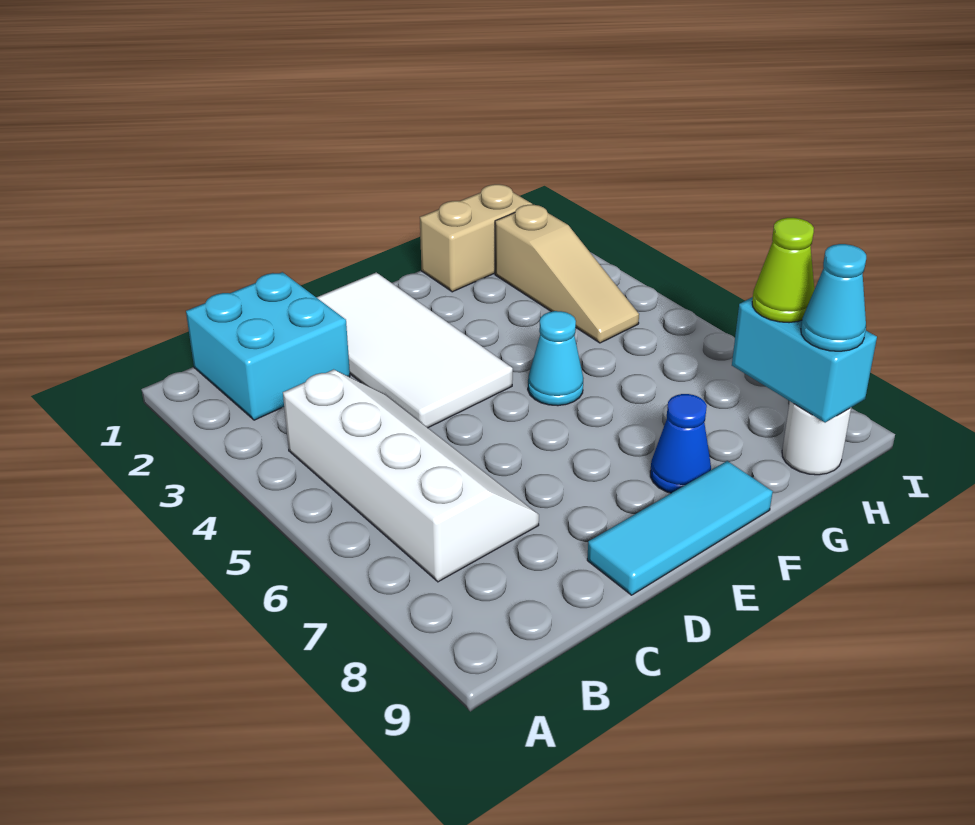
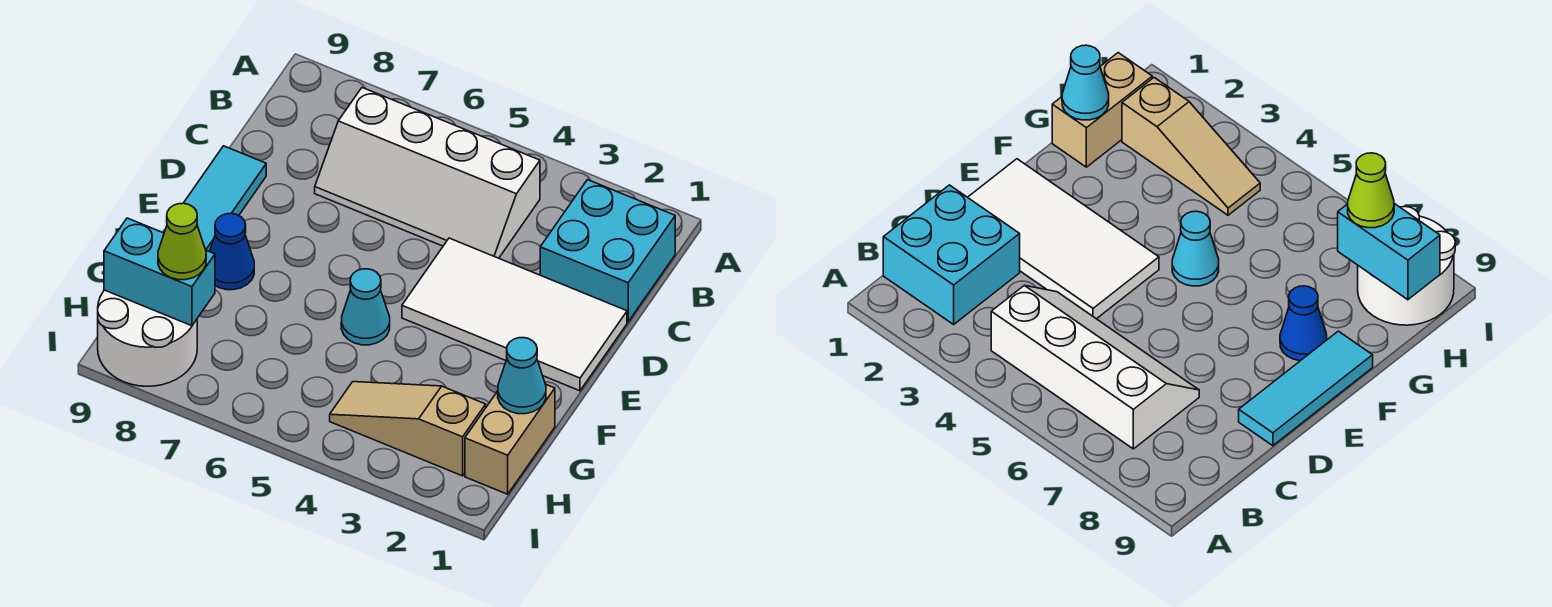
white 1x1 round brick [782,402,851,475] -> white 2x2 round brick [98,290,197,386]
cyan 1x1 cone [801,244,866,351] -> cyan 1x1 cone moved to [498,338,546,414]

